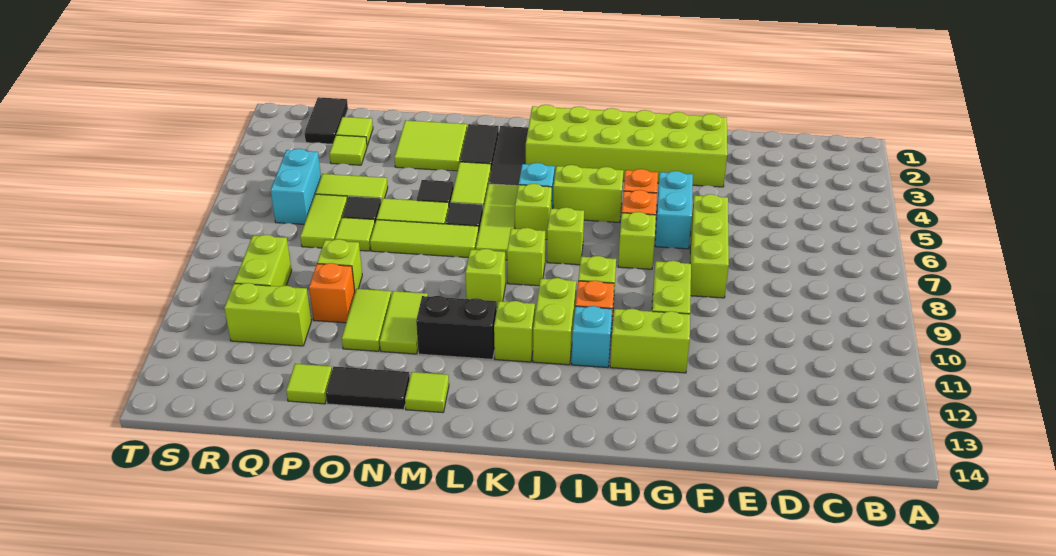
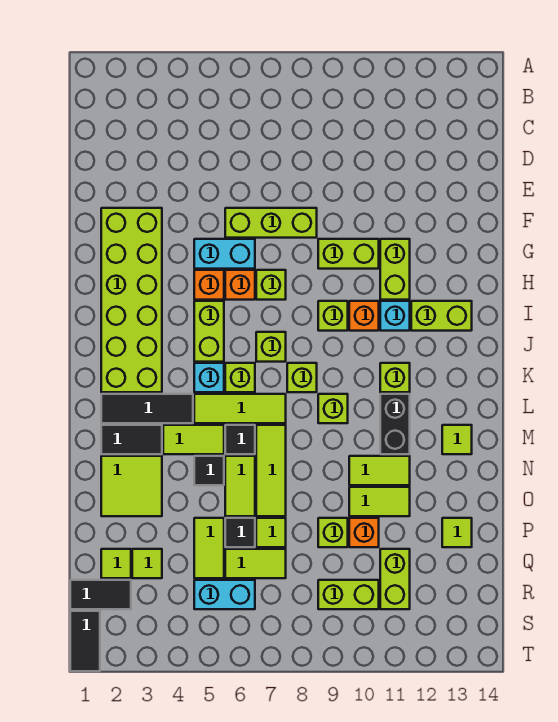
lime 1x2 brick [533,278,576,365] -> lime 1x2 brick moved to [411,301,472,331]
black 1x2 tile [326,367,410,410] -> black 1x2 tile moved to [70,611,100,671]

